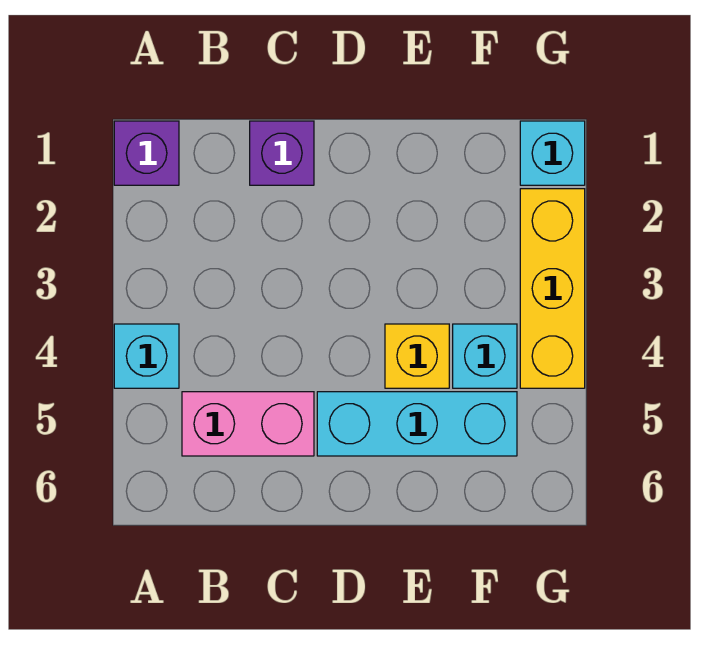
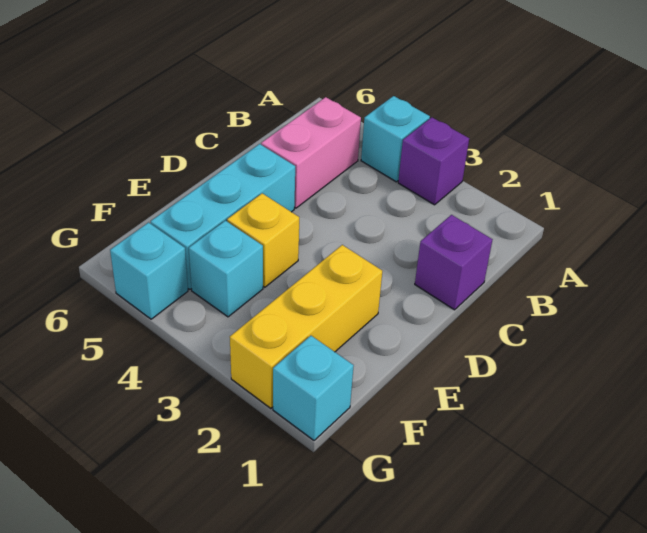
purple 1x1 brick [114,121,179,185] -> purple 1x1 brick moved to [398,117,469,205]
yellow 1x3 brick [520,189,585,388] -> yellow 1x3 brick turned to [230,245,382,408]
none -> cyan 1x1 brick [110,222,188,319]

